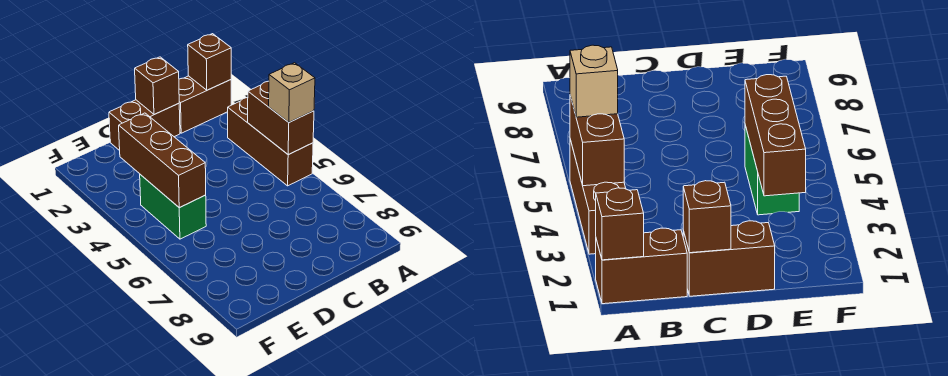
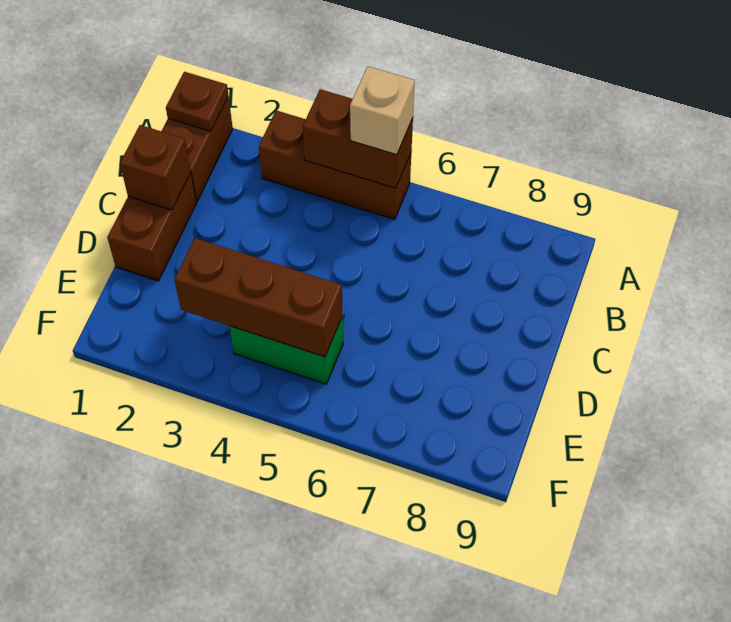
brown 1x1 brick [188,34,231,90] -> brown 1x1 plate [166,72,228,131]

